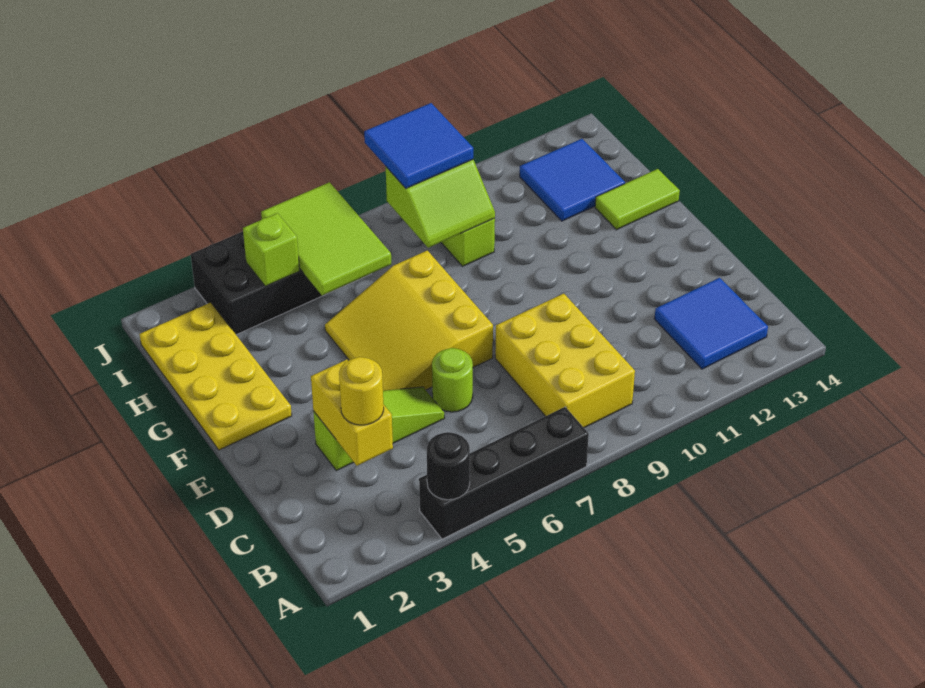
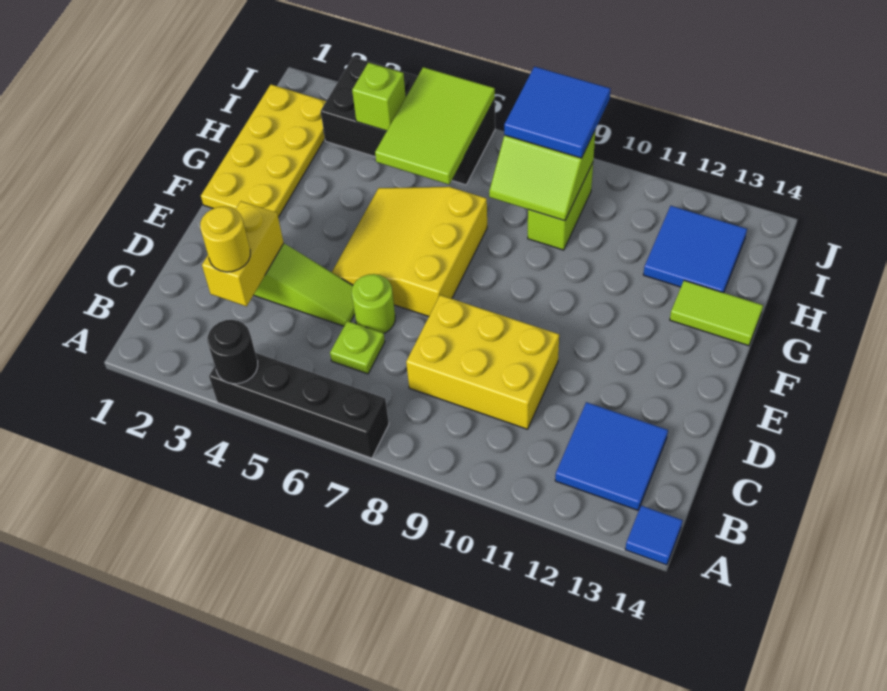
none -> blue 1x1 tile [625,506,683,565]
yellow 2x3 brick [495,294,635,428] -> yellow 2x3 brick turned to [406,295,559,429]
none -> lime 1x1 plate [330,321,385,374]

